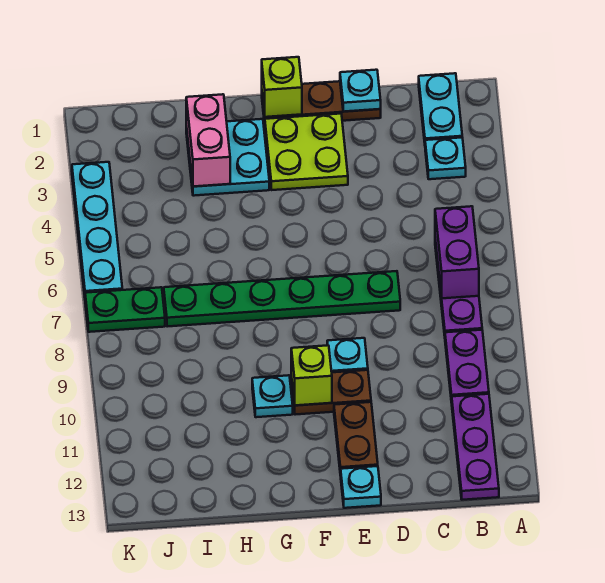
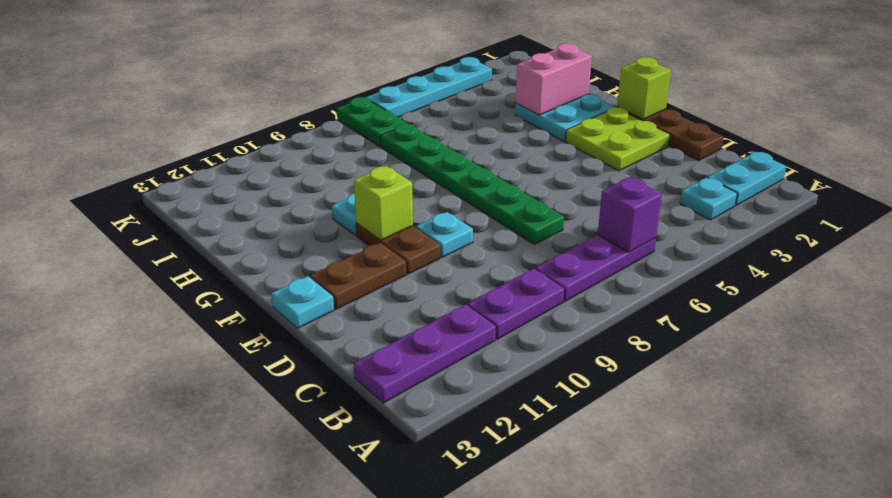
purple 1x2 brick [435,206,479,298] -> purple 1x1 brick [598,177,662,252]
cyan 1x1 plate [340,70,381,112] -> none

